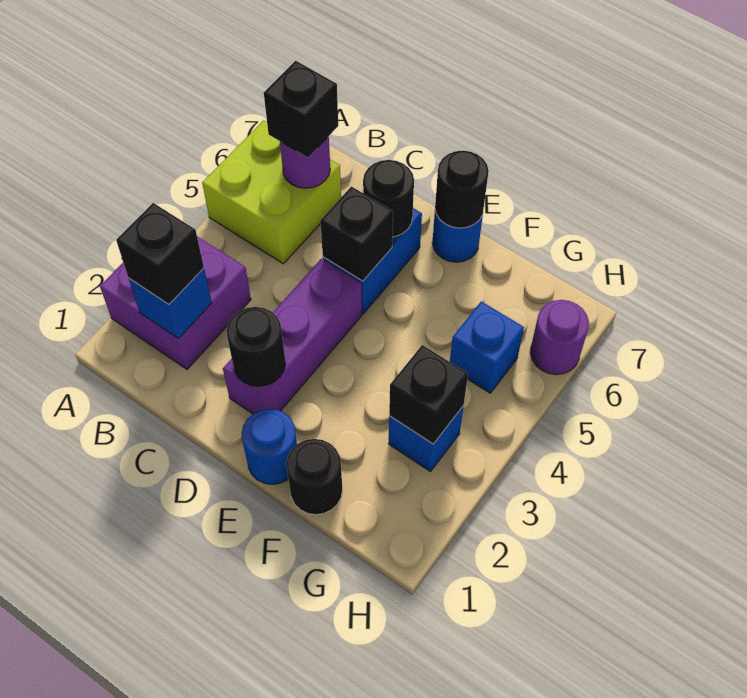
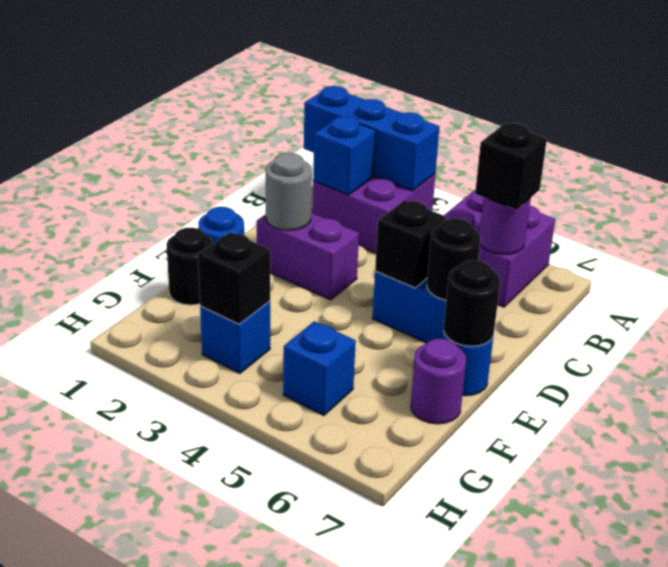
none -> blue 1x3 brick [304,86,439,191]
lime 2x2 brick [202,121,341,264] -> purple 2x2 brick [444,189,555,307]
black 1x1 brick [116,203,204,304] -> none
purple 1x3 brick [223,259,362,414] -> purple 1x2 brick [257,213,359,300]
black 1x1 round brick [227,307,286,386] -> grey 1x1 round brick [266,153,312,231]
purple 1x1 round brick [530,300,589,375] -> purple 1x1 round brick moved to [411,338,466,424]

